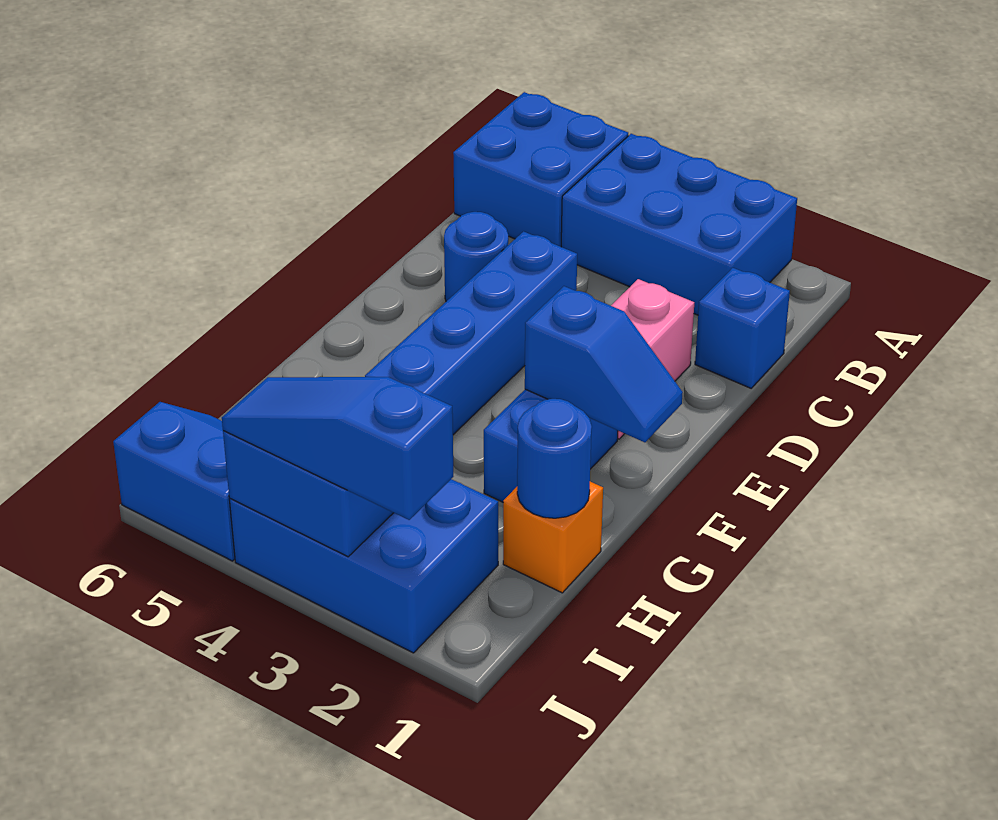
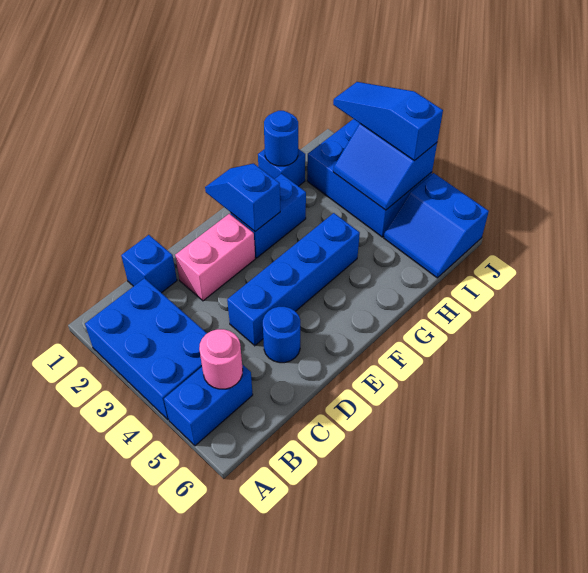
blue 2x2 brick [453,92,628,247] -> blue 1x2 brick [164,365,253,446]
none -> pink 1x1 round brick [199,329,243,389]
orange 1x1 brick [503,482,603,593] -> blue 1x1 brick [258,149,305,186]
blue 1x3 slope [222,377,453,520] -> blue 1x3 slope turned to [333,82,443,160]

